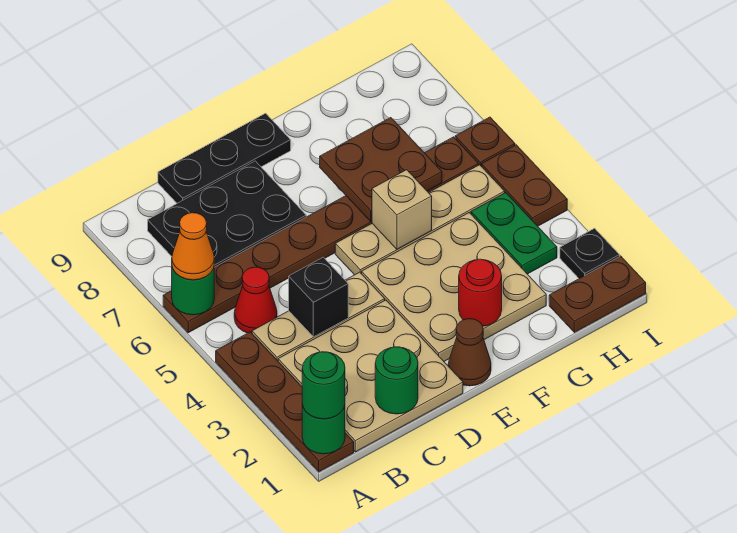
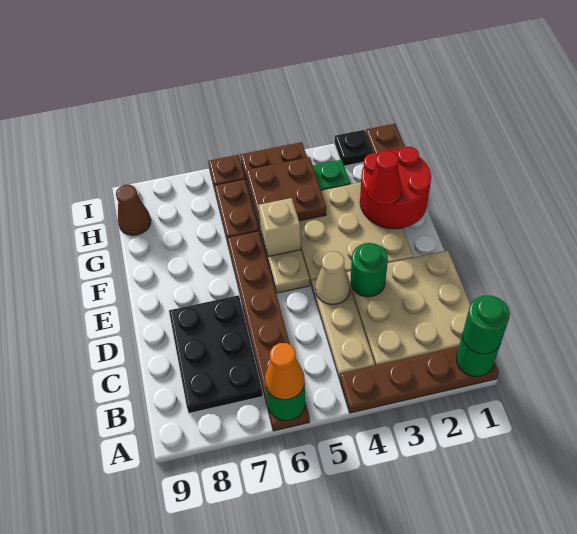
red 1x1 cone [234,267,277,333] -> red 1x1 cone moved to [367,151,402,206]
green 1x1 round brick [375,347,418,414] -> green 1x1 round brick moved to [351,243,388,297]
black 1x1 brick [289,257,348,337] -> none
black 1x3 plate [158,113,291,203] -> none
none -> tan 1x1 cone [315,252,350,304]
brown 1x1 cone [448,319,491,386] -> brown 1x1 cone moved to [116,185,151,235]
red 1x1 round brick [459,259,502,326] -> red 2x2 round brick [360,147,431,229]
brown 2x2 plate [320,118,442,221] -> brown 2x2 plate moved to [246,157,326,228]

